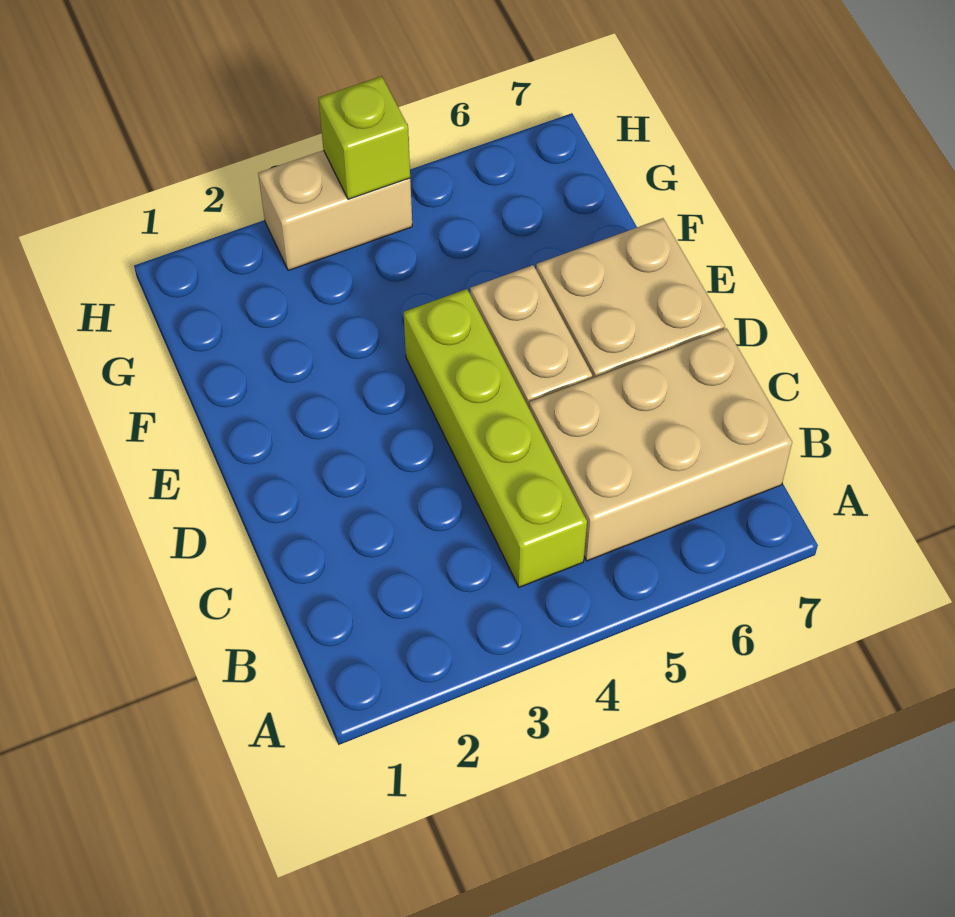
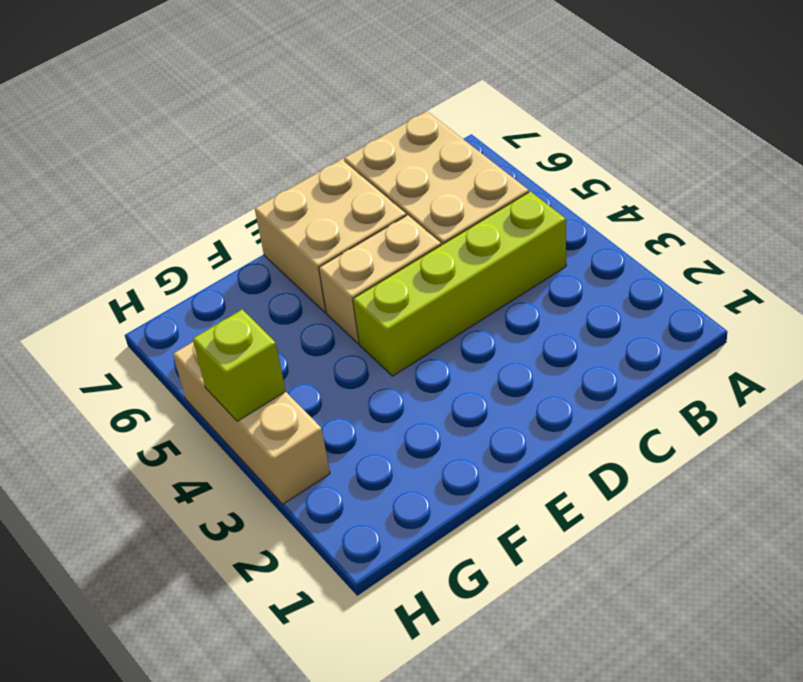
tan 1x2 brick [258,150,412,271] -> tan 1x3 brick [173,342,330,504]

